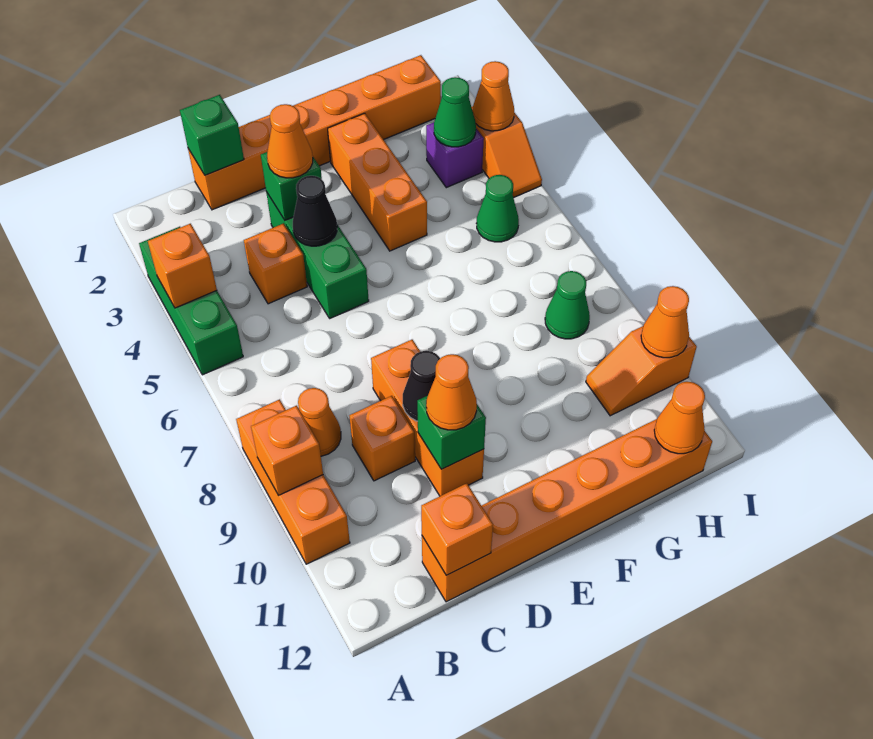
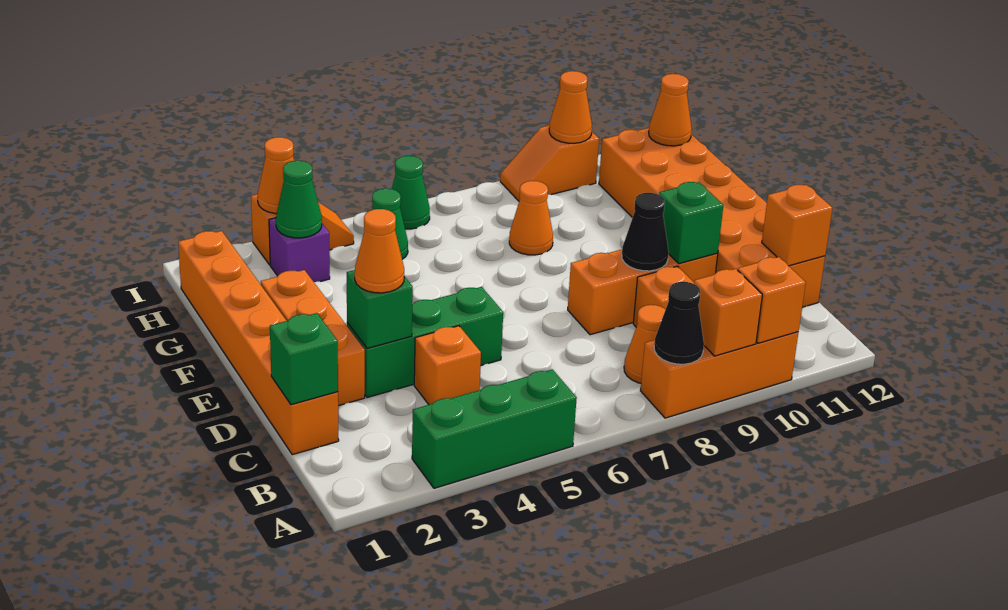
orange 1x1 brick [148,224,217,308] -> orange 1x1 brick moved to [738,257,806,343]
orange 1x6 brick [422,419,712,602] -> orange 2x6 brick [599,128,825,307]
black 1x1 cone [293,176,337,246] -> black 1x1 cone moved to [654,282,704,364]
orange 1x1 cone [426,354,477,430] -> orange 1x1 cone moved to [509,181,553,255]
orange 1x3 brick [328,113,427,251] -> orange 1x3 brick turned to [261,270,365,406]
green 1x1 cone [545,271,590,339] -> green 1x1 cone moved to [392,156,430,229]
orange 1x2 slope [586,326,697,416] -> orange 1x2 slope turned to [500,125,599,201]

